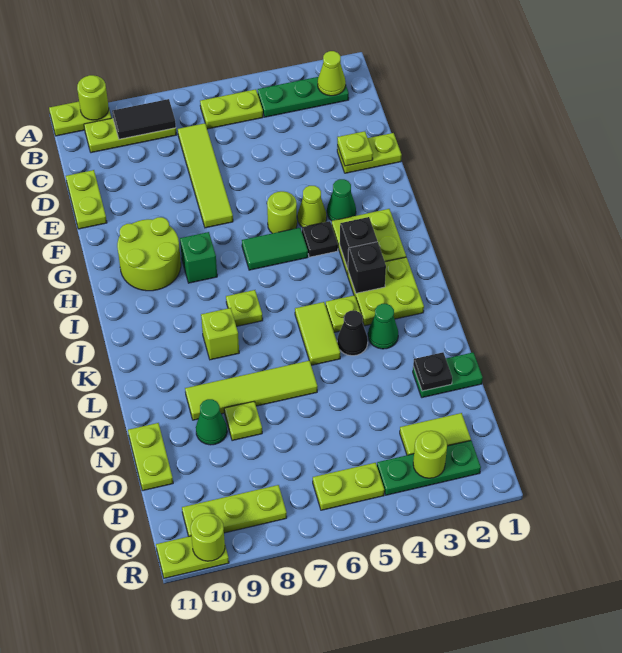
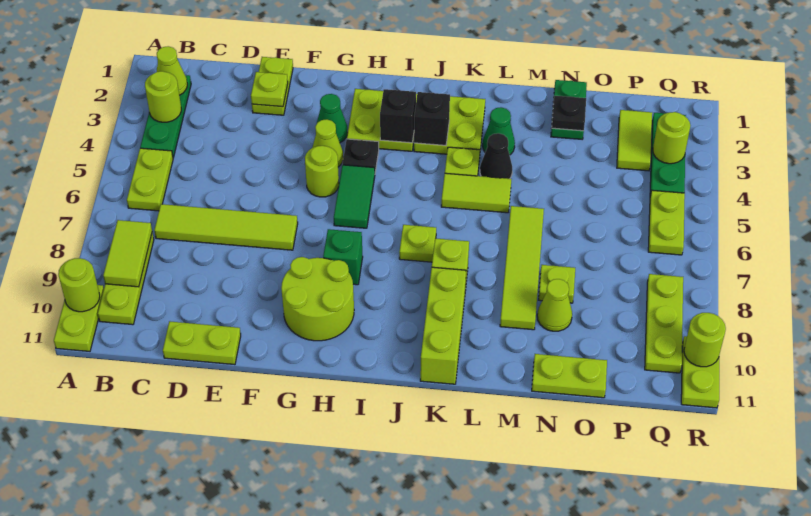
none -> lime 1x1 round brick [145,71,181,122]
black 1x2 tile [112,99,176,139] -> lime 1x2 tile [103,220,152,287]
none -> lime 1x3 brick [420,267,466,384]
green 1x1 cone [196,399,227,445] -> lime 1x1 cone [537,279,572,331]

